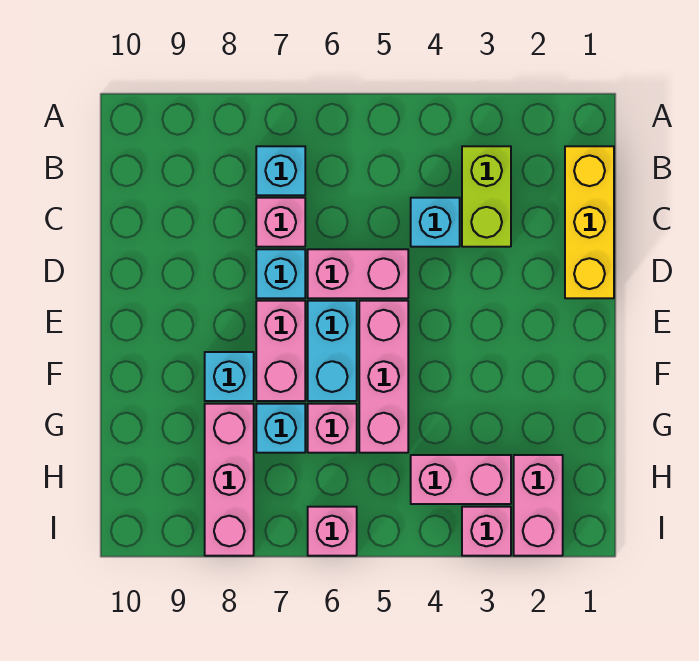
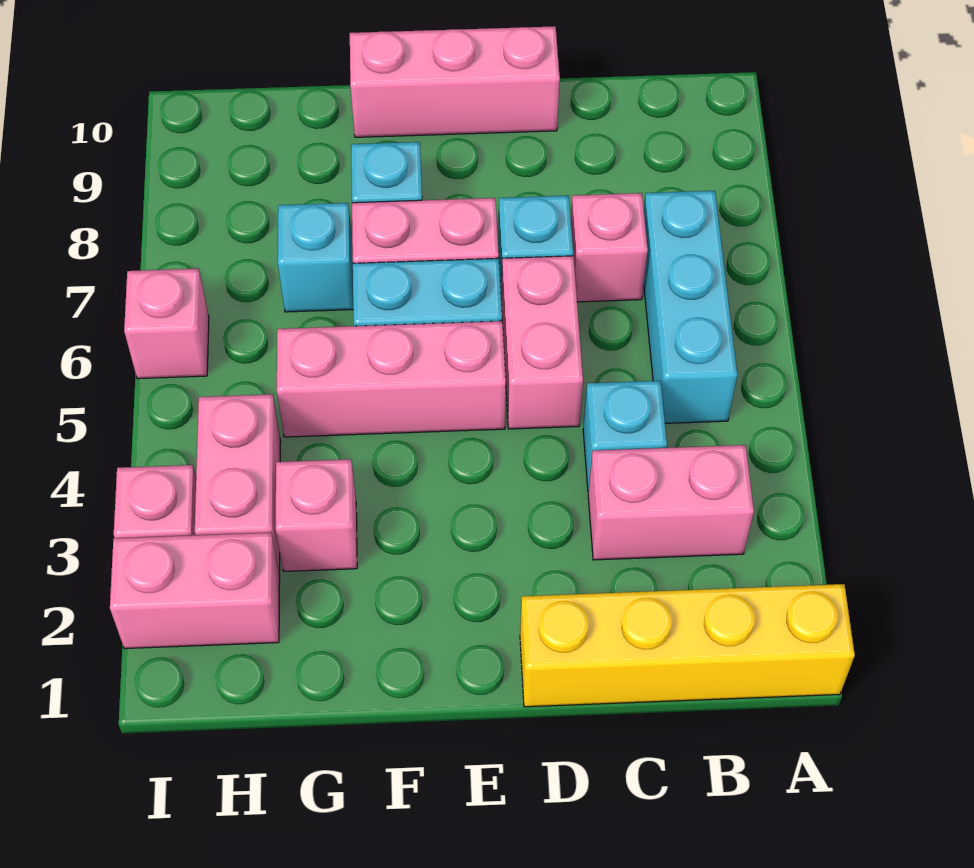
yellow 1x3 brick [565,146,614,298] -> yellow 1x4 brick [520,584,855,707]
lime 1x2 brick [462,146,511,247] -> pink 1x2 brick [588,445,754,560]
cyan 1x1 brick [256,146,305,195] -> cyan 1x3 brick [644,191,737,423]
pink 1x1 brick [308,404,357,453] -> pink 1x1 brick moved to [276,459,357,571]
pink 1x3 brick [205,404,254,556] -> pink 1x3 brick moved to [350,26,560,137]

